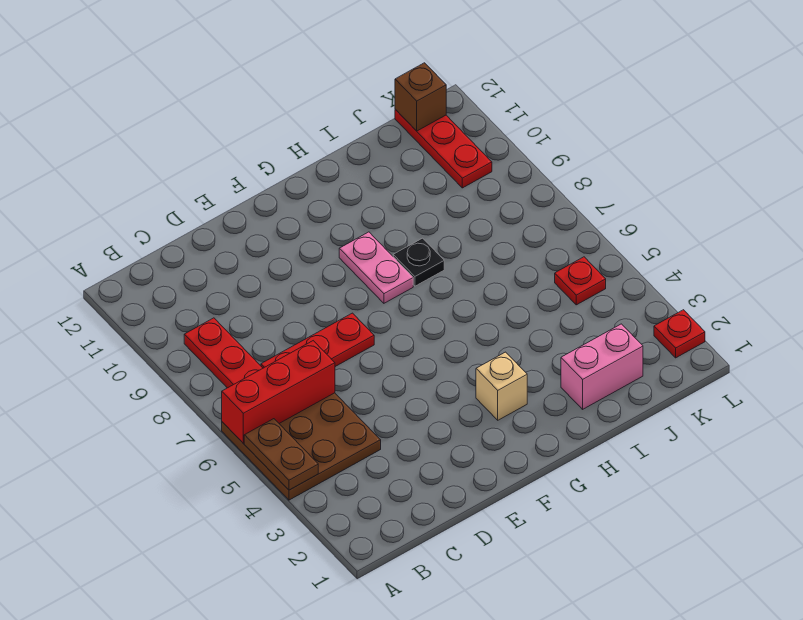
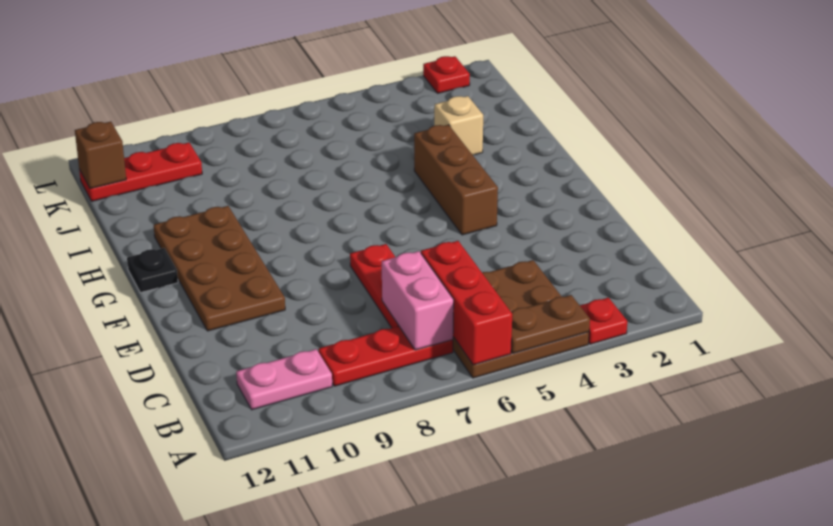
none -> brown 2x4 plate [154,206,285,331]
none -> brown 1x3 brick [414,125,498,235]
tan 1x1 brick [476,352,527,420] -> tan 1x1 brick moved to [434,96,483,155]
pink 1x2 plate [339,232,413,303] -> pink 1x2 plate moved to [236,349,332,410]
black 1x1 plate [393,238,444,286] -> black 1x1 plate moved to [127,248,178,293]
pink 1x2 brick [561,324,643,409] -> pink 1x2 brick moved to [382,251,454,350]
red 1x1 plate [555,257,606,305] -> red 1x1 plate moved to [580,297,627,344]

